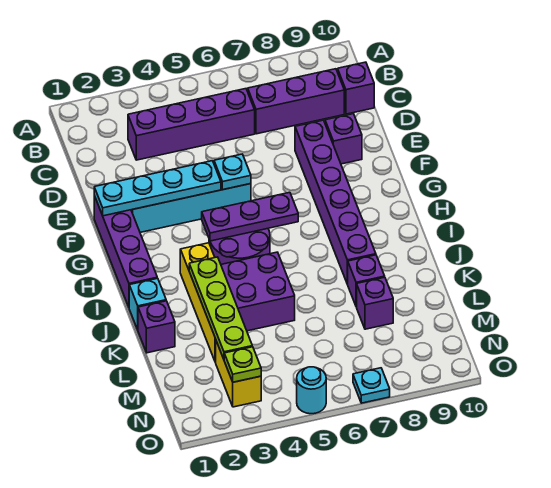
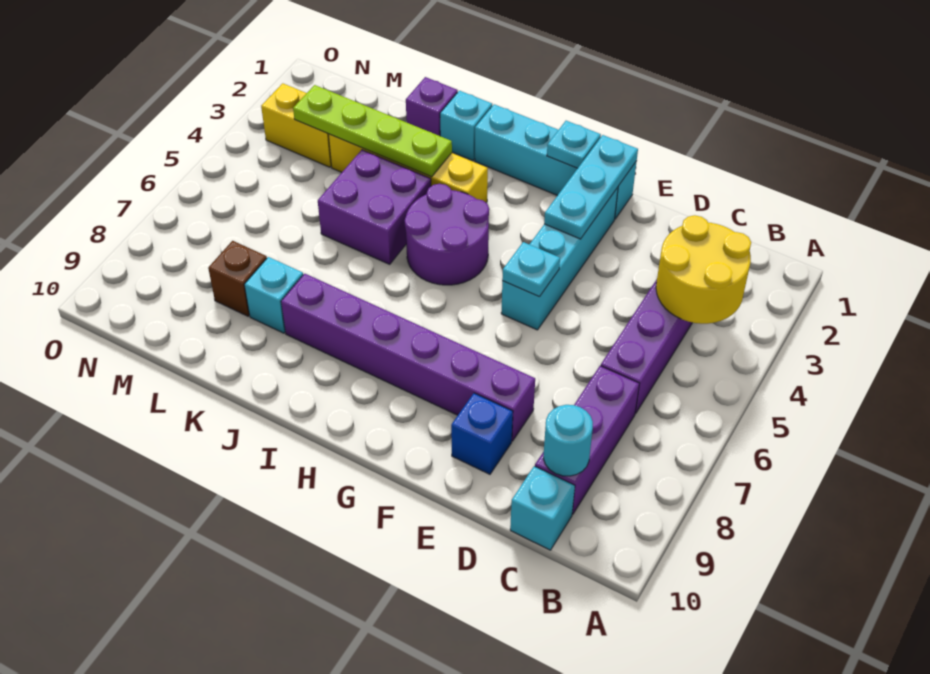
none -> yellow 2x2 round brick [656,215,751,324]
purple 1x1 brick [338,62,374,114] -> cyan 1x1 brick [510,466,575,550]
purple 1x1 brick [325,114,362,164] -> blue 1x1 brick [451,393,513,474]
purple 1x4 brick [94,196,157,307] -> cyan 1x4 brick [475,104,637,219]
cyan 1x4 plate [94,161,221,216] -> cyan 1x3 plate [544,135,638,239]
purple 1x3 plate [202,192,298,241] -> none
purple 1x1 brick [348,255,385,307] -> cyan 1x1 brick [244,257,303,333]
purple 1x1 brick [357,277,393,329] -> brown 1x1 brick [208,241,267,316]
lime 1x1 plate [224,347,261,382] -> none
cyan 1x1 round brick [297,367,326,414] -> cyan 1x1 round brick moved to [543,405,593,476]
cyan 1x1 plate [353,368,390,403] -> cyan 1x1 plate moved to [547,121,601,168]

